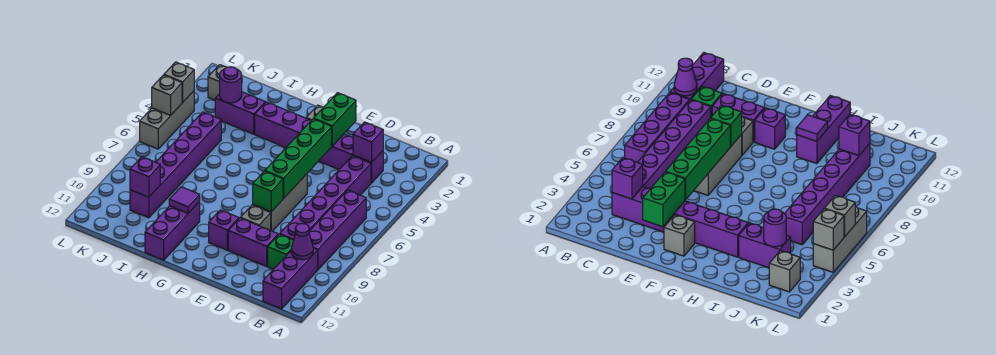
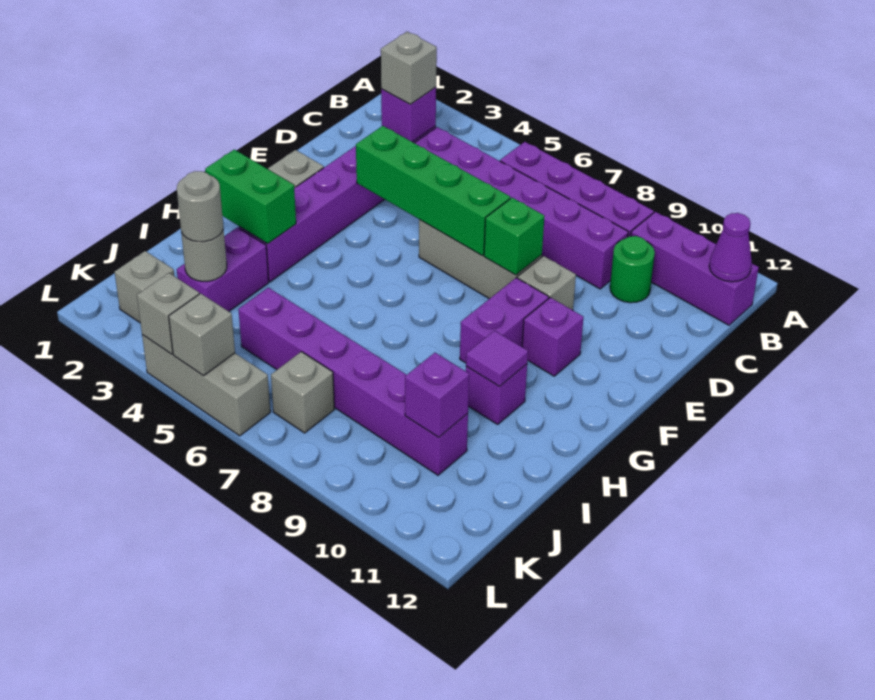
purple 1x1 cone [291,224,313,259] -> purple 1x1 cone moved to [709,213,752,282]
none -> grey 1x1 brick [381,32,437,104]
green 1x1 brick [268,234,294,269] -> green 1x1 round brick [610,236,655,303]
purple 1x2 brick [228,218,278,267] -> purple 1x2 brick moved to [460,278,549,363]
green 1x2 brick [314,93,356,146] -> green 1x2 brick moved to [205,150,296,244]
purple 1x3 brick [145,202,200,260] -> purple 1x1 brick [466,364,527,424]
purple 1x1 round brick [220,67,242,103] -> grey 1x1 round brick [181,228,227,281]
none -> grey 1x1 round brick [177,171,223,242]
none -> grey 1x1 brick [271,352,334,433]

